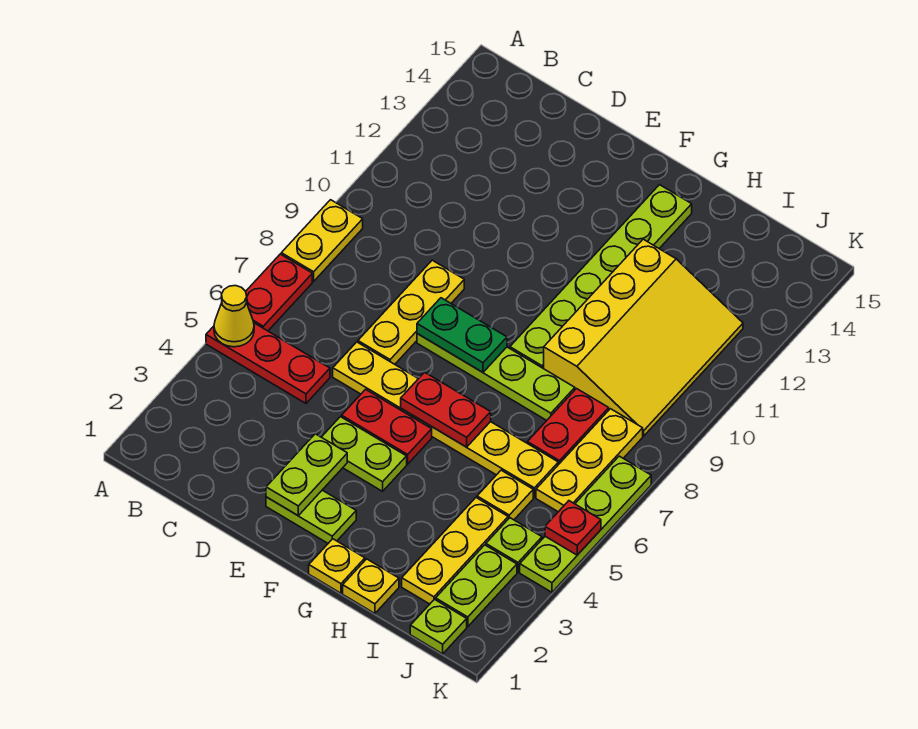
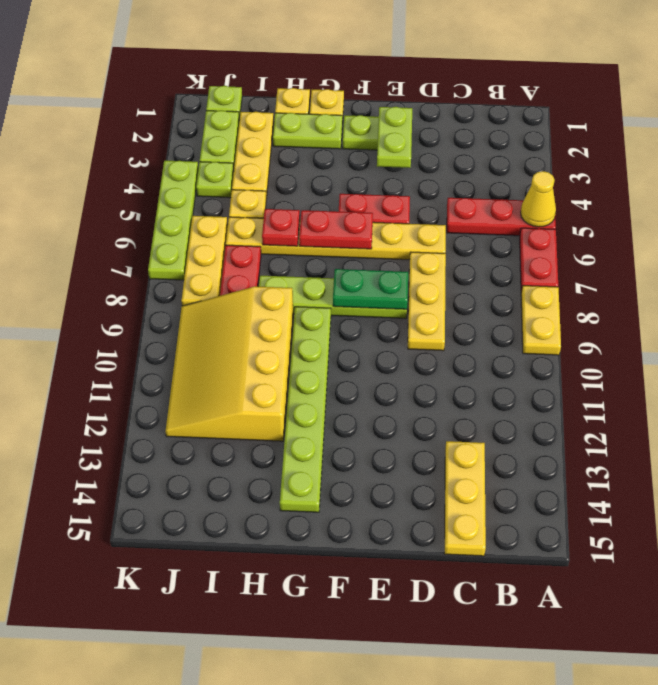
none -> yellow 1x3 plate [444,441,486,556]
lime 1x2 plate [322,417,407,491] -> lime 1x2 plate moved to [273,113,343,149]
red 1x1 plate [545,501,601,555] -> red 1x1 plate moved to [262,209,300,246]

